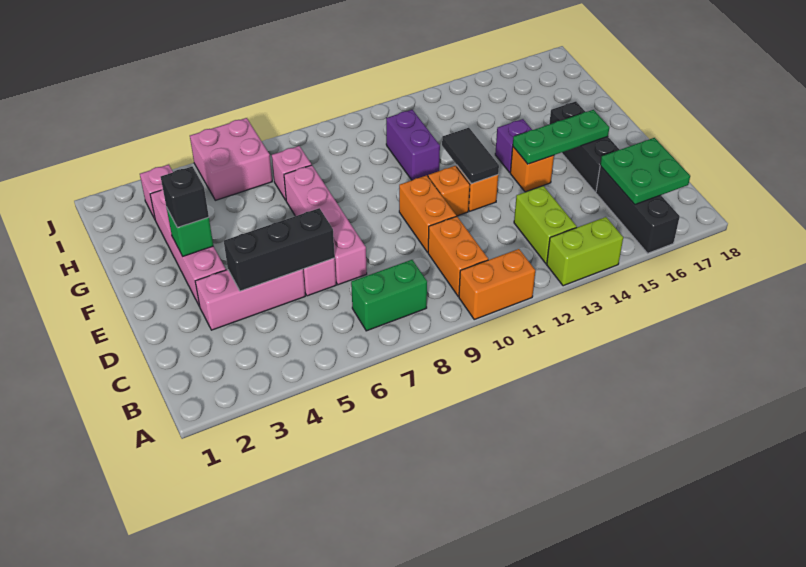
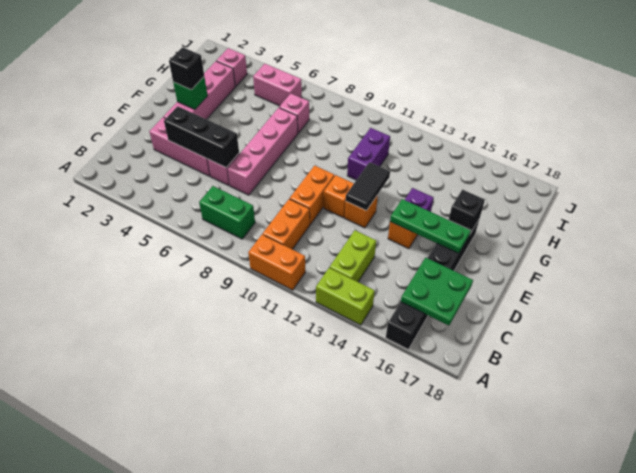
none -> black 1x1 brick [449,190,485,234]
pink 2x2 brick [190,118,272,200] -> pink 1x2 brick [253,64,302,106]

